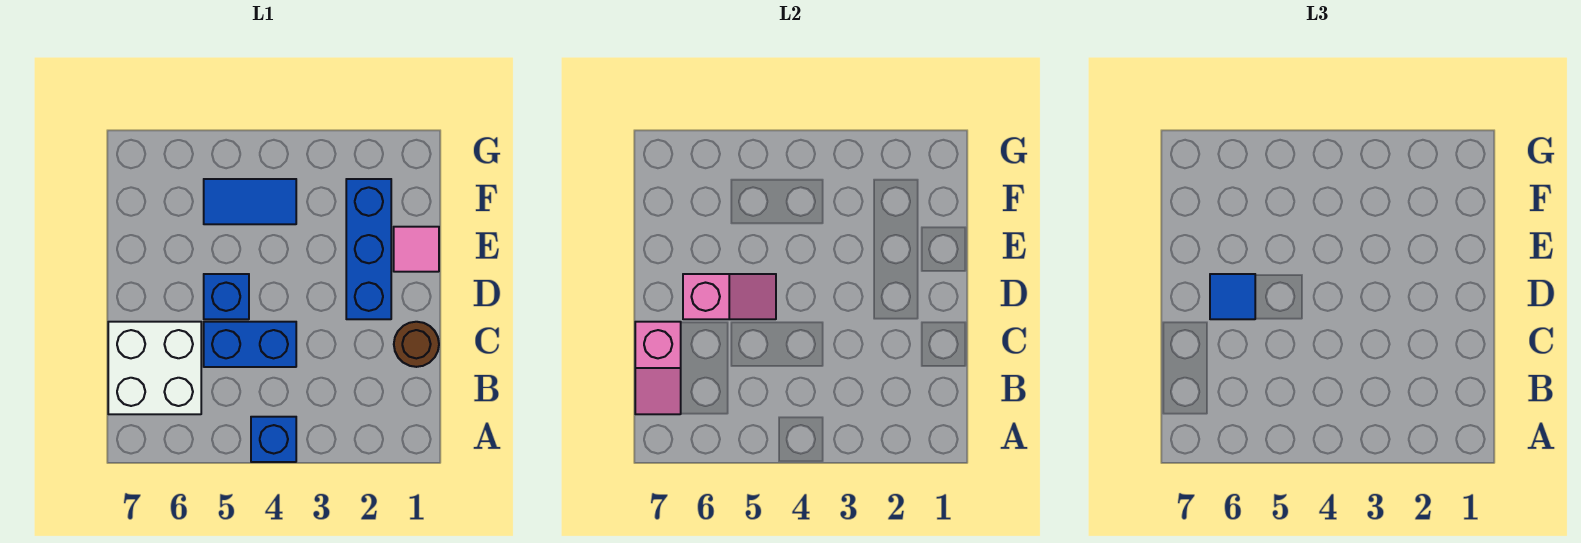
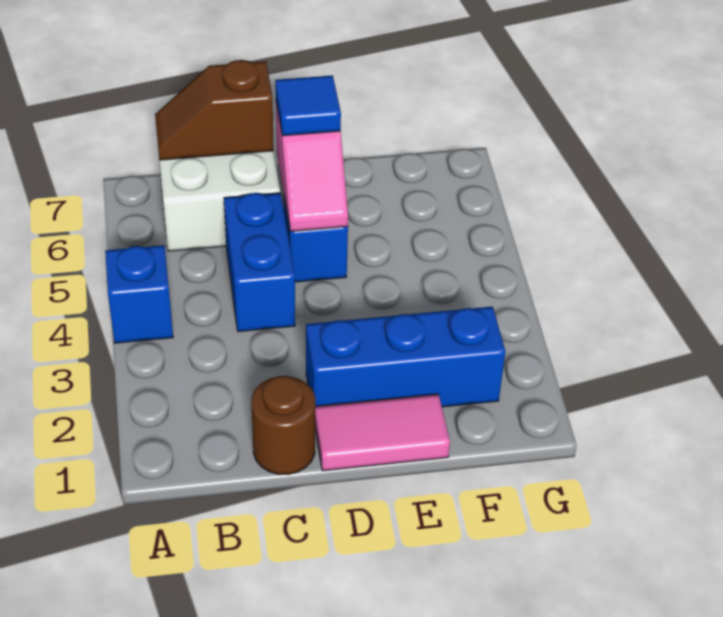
pink 1x2 slope [635,322,681,414] -> brown 1x2 slope [155,60,274,160]
pink 1x1 tile [394,227,439,272] -> pink 1x2 tile [315,394,450,471]
blue 1x2 tile [204,179,296,224] -> none

